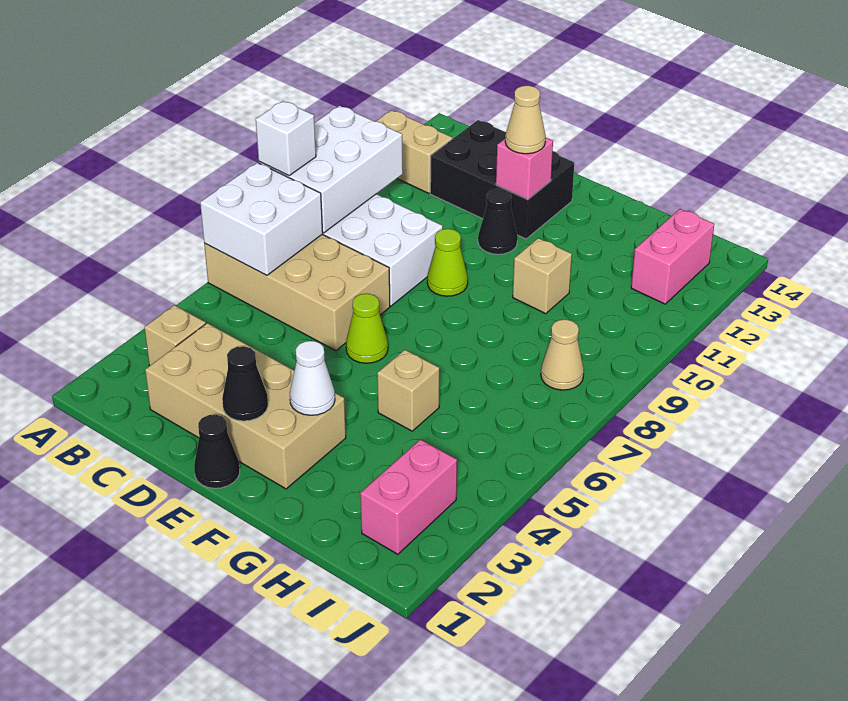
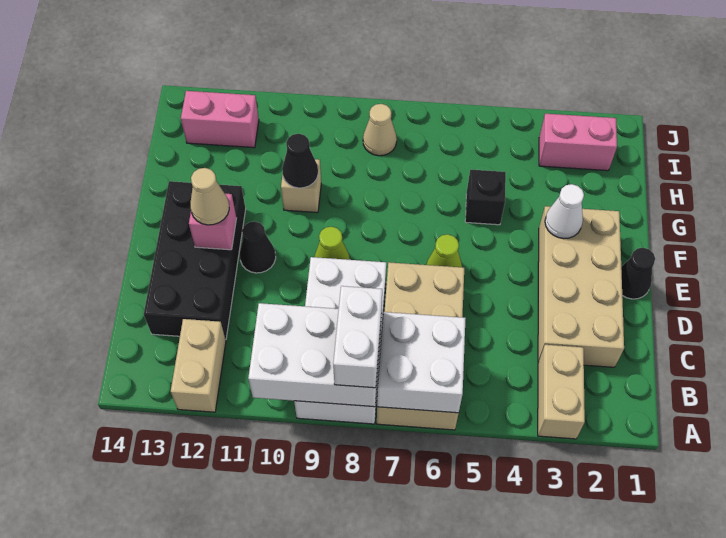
white 1x1 brick [256,101,316,175] -> white 1x2 brick [333,286,382,388]
tan 1x1 brick [144,305,206,366] -> tan 1x2 brick [538,345,585,439]
black 2x3 brick [430,120,574,239] -> black 2x4 brick [144,181,246,340]
black 1x1 cone [222,346,268,421] -> black 1x1 cone moved to [282,134,318,188]
tan 1x1 brick [377,350,439,431] -> black 1x1 brick [465,169,506,225]

